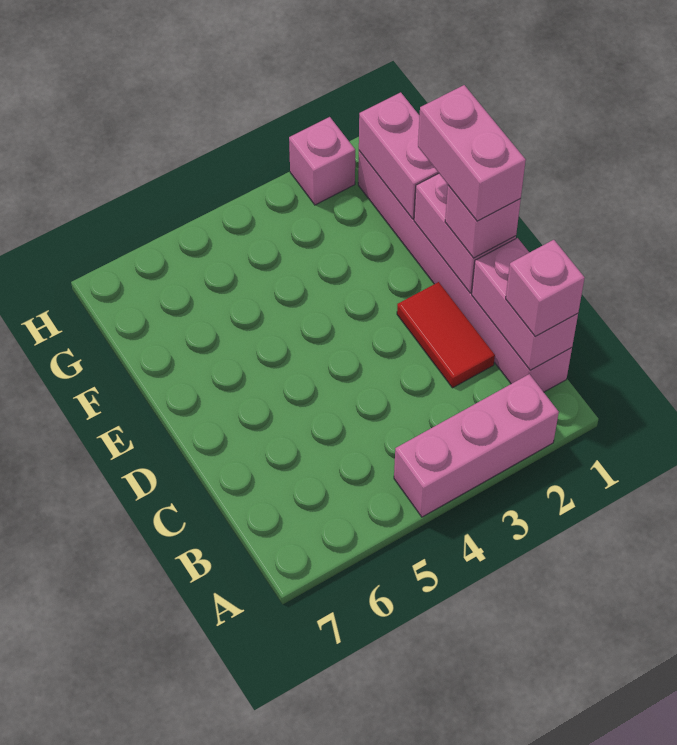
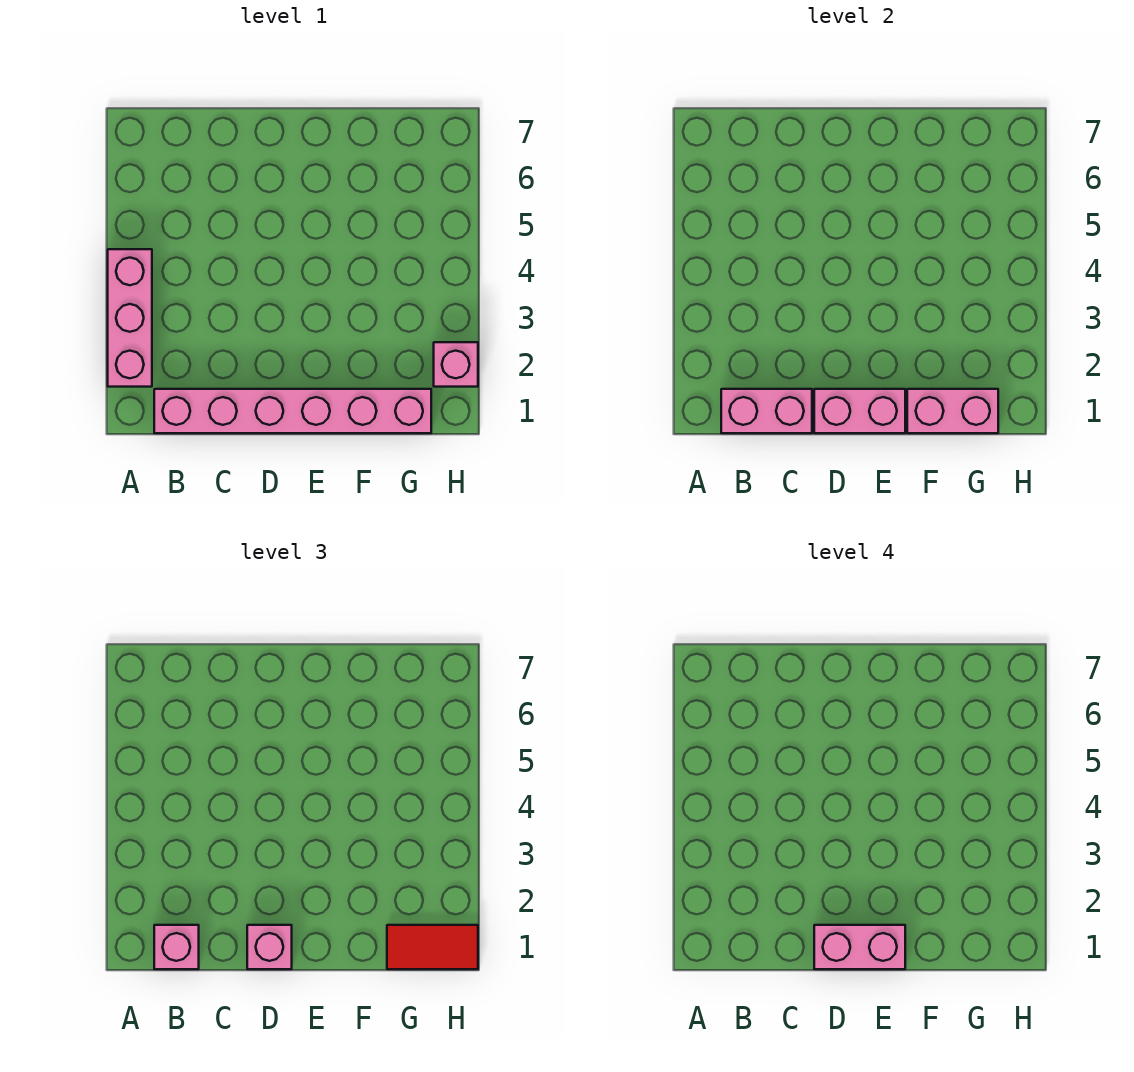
red 1x2 tile [397,282,495,388] -> red 1x2 tile moved to [387,925,478,969]

